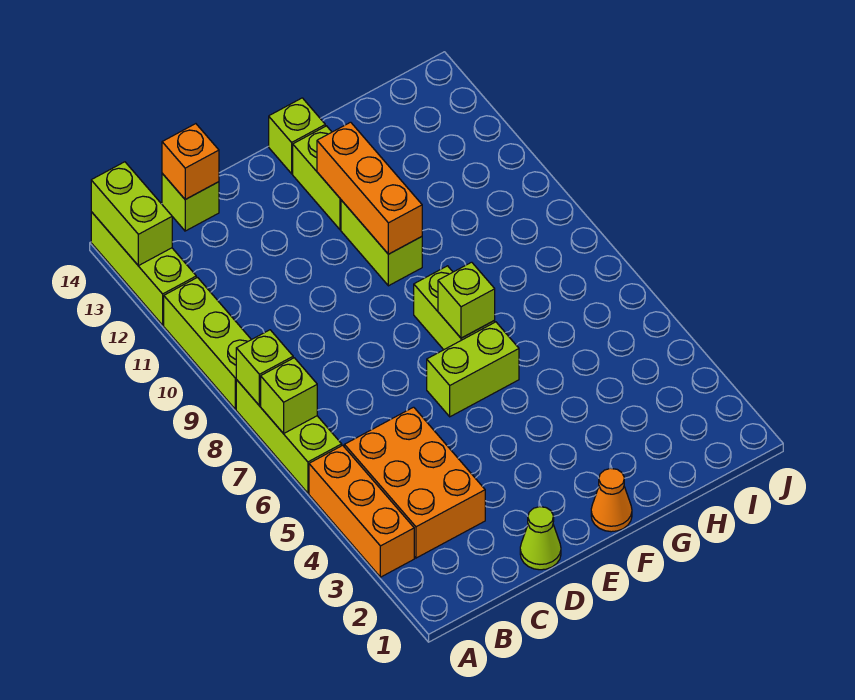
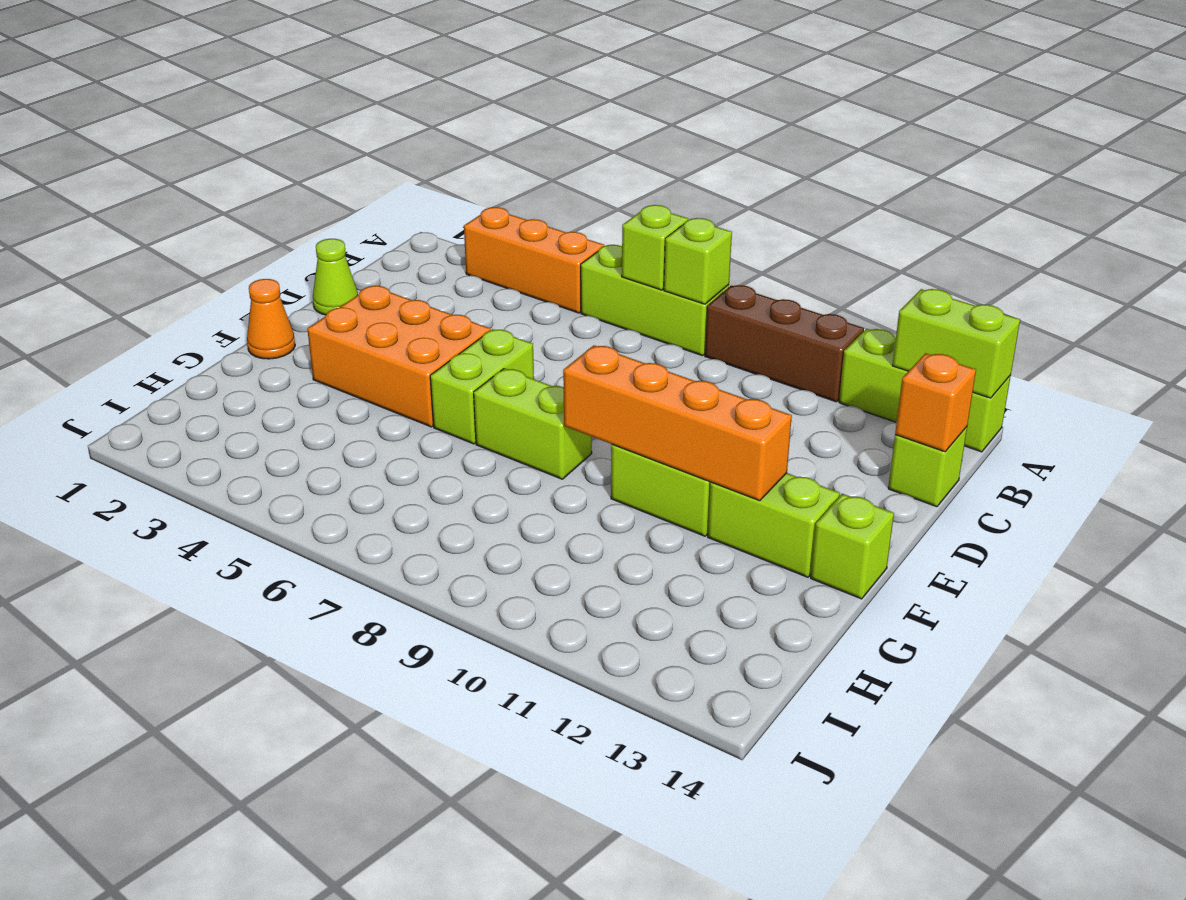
lime 1x3 brick [164,277,251,409] -> brown 1x3 brick [705,285,864,402]
orange 2x3 brick [344,407,485,558] -> orange 2x3 brick moved to [307,286,491,427]
lime 1x1 brick [438,262,495,338] -> none
orange 1x3 brick [317,122,422,254] -> orange 1x4 brick [563,345,792,501]

